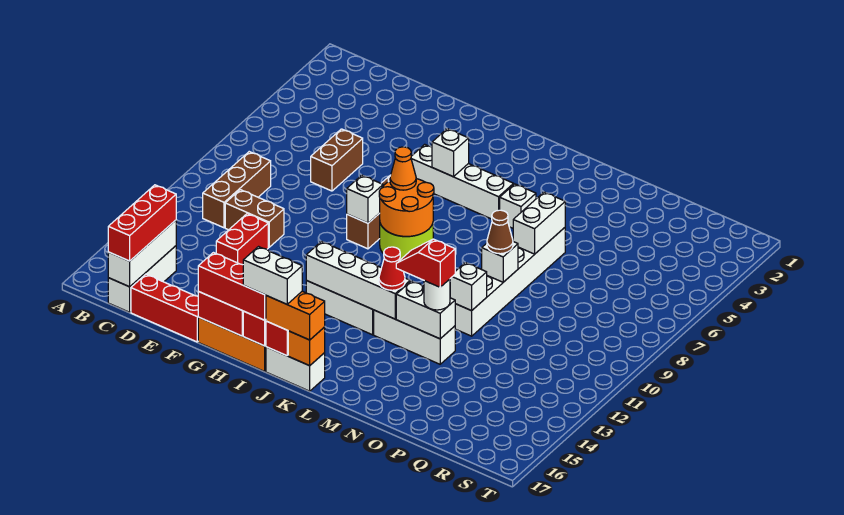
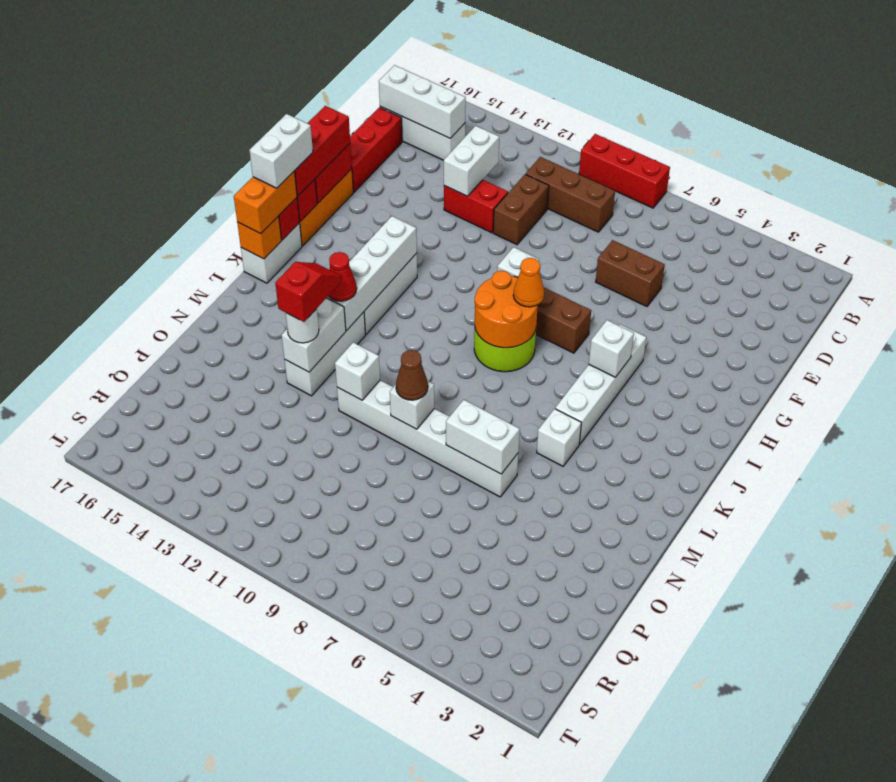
red 1x3 brick [108,185,176,261] -> red 1x3 brick moved to [579,134,670,208]
none -> white 1x2 brick [444,126,499,196]

